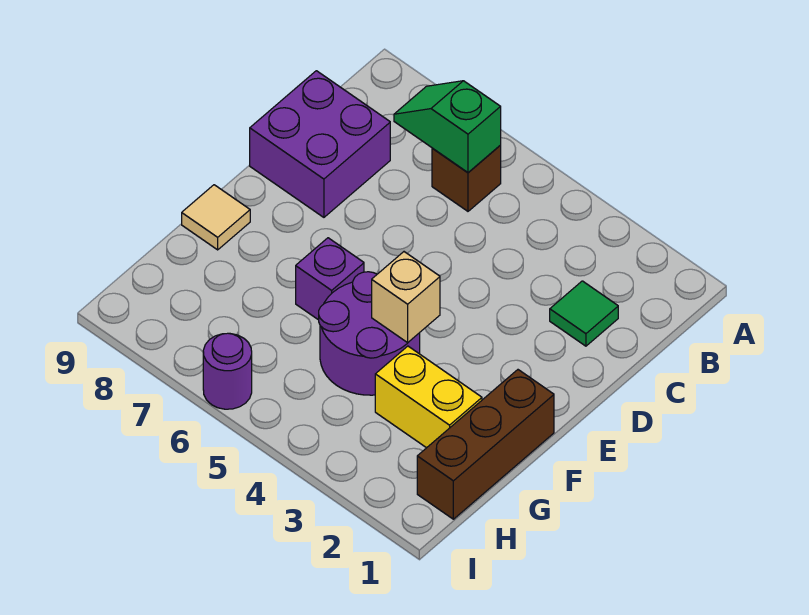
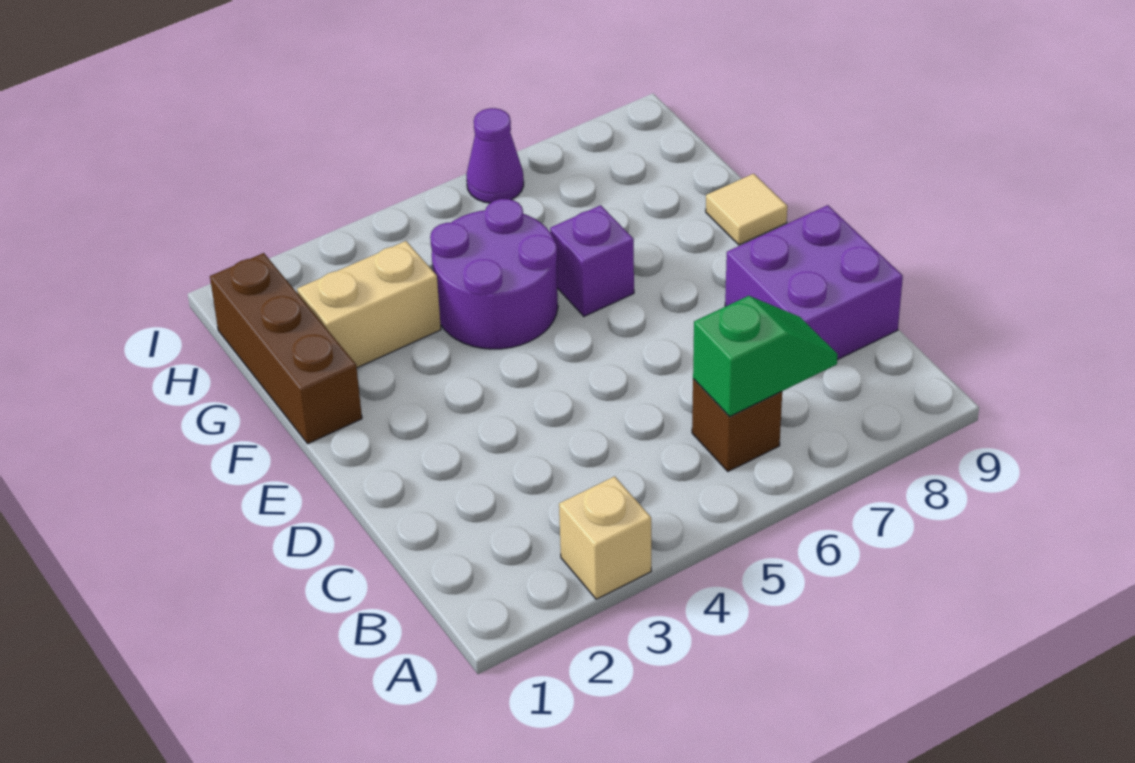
green 1x1 tile [550,281,618,346] -> none
tan 1x1 brick [372,252,440,343] -> tan 1x1 brick moved to [559,476,651,599]
yellow 1x2 brick [375,346,482,448] -> tan 1x2 brick [297,241,441,368]
purple 1x1 round brick [203,333,252,409] -> purple 1x1 cone [466,108,524,203]

